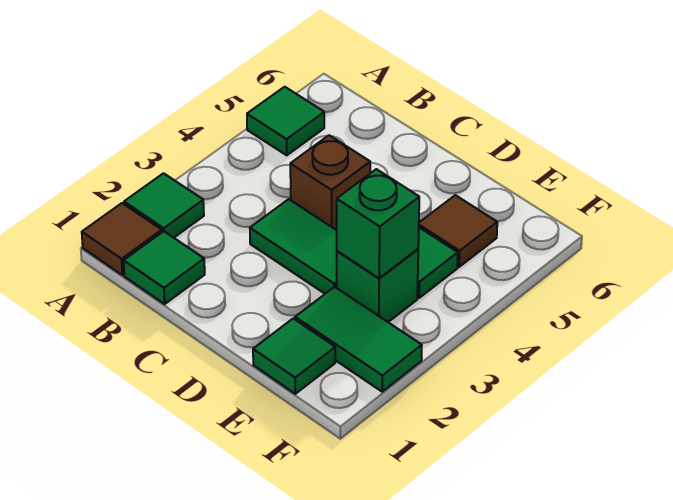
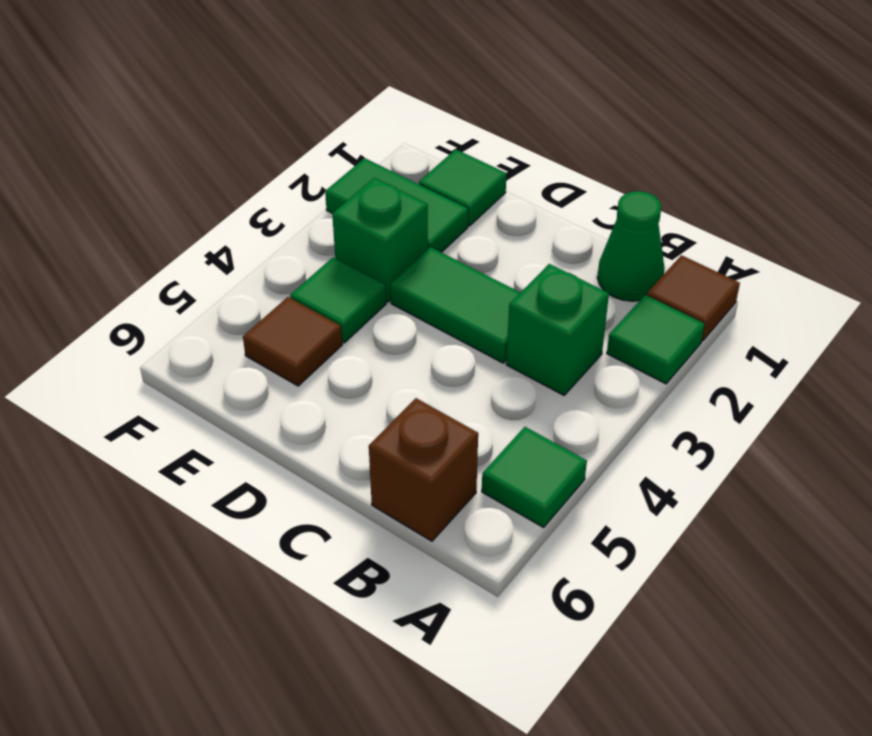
green 1x1 tile [124,231,205,304] -> green 1x1 cone [597,191,665,301]
brown 1x1 brick [290,135,370,230] -> brown 1x1 brick moved to [369,398,478,541]
green 1x1 brick [337,169,419,278] -> green 1x1 brick moved to [506,264,609,395]

